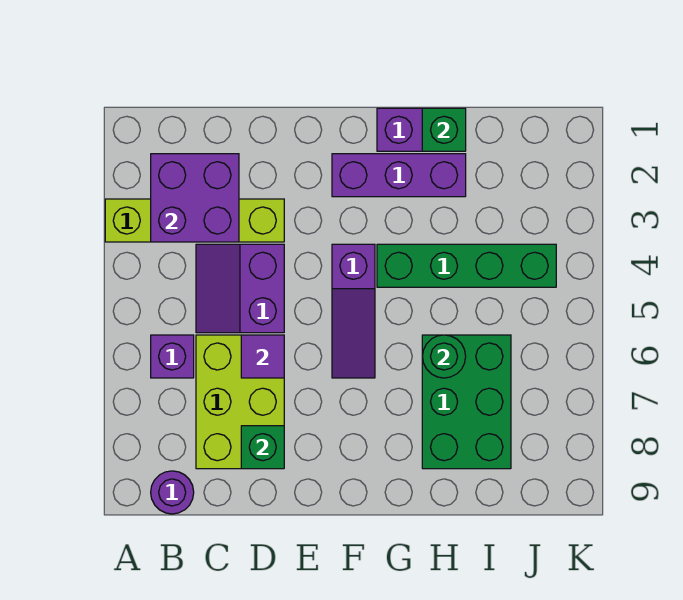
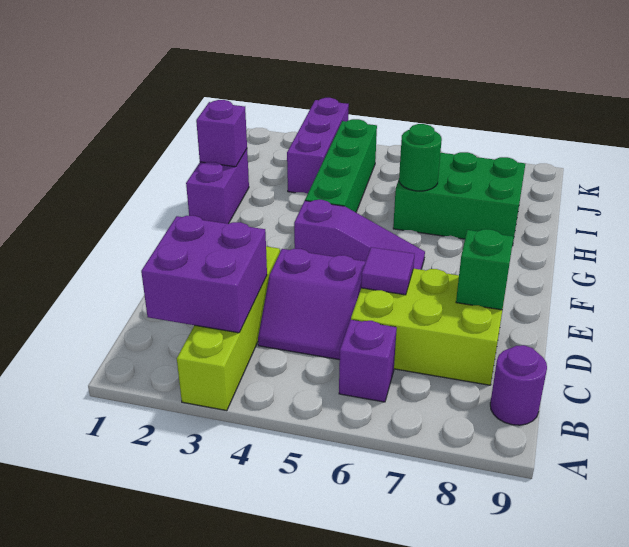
purple 1x3 brick [332,154,466,197] -> purple 1x3 brick moved to [287,98,349,194]
green 1x1 brick [422,108,466,151] -> purple 1x1 brick [196,100,247,167]

